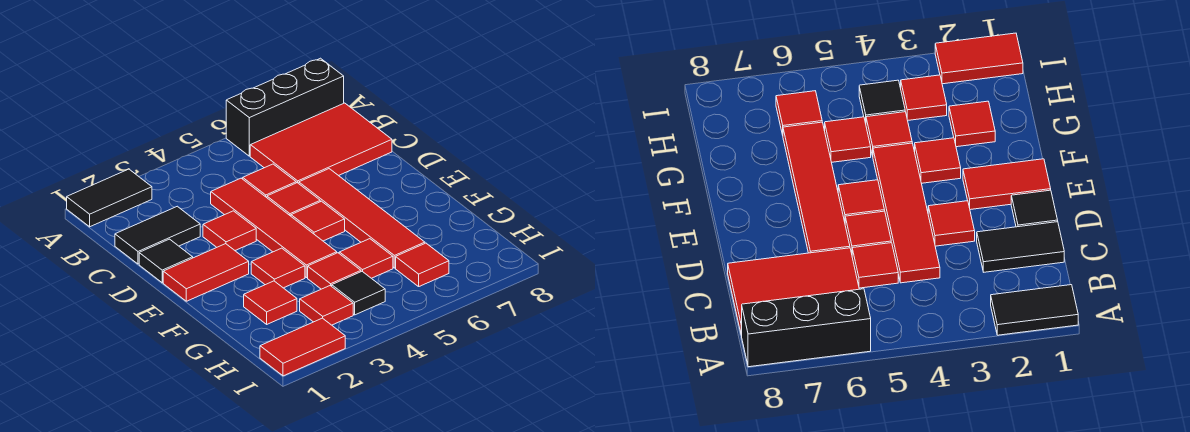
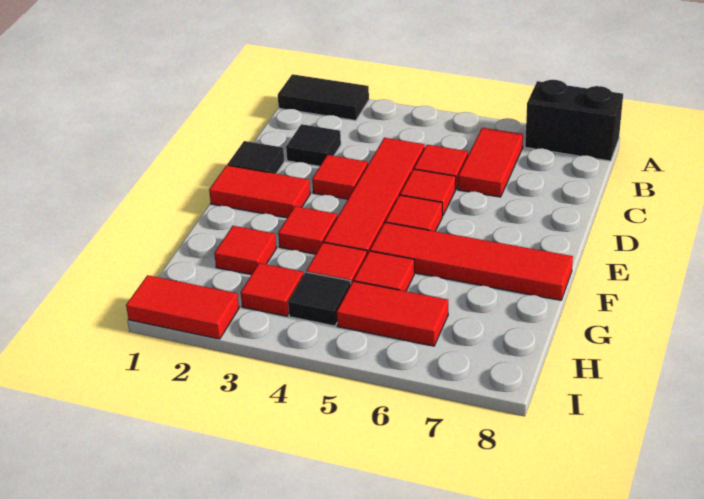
black 1x3 brick [226,58,344,156] -> black 1x2 brick [525,80,623,161]
red 2x3 tile [250,103,392,183] -> red 1x2 tile [458,128,523,197]
black 1x2 tile [115,206,200,264] -> black 1x1 tile [286,124,341,166]
red 1x4 tile [299,169,425,268] -> red 1x4 tile turned to [370,222,573,300]
red 1x1 tile [396,243,449,286] -> red 1x2 tile [337,281,448,346]

